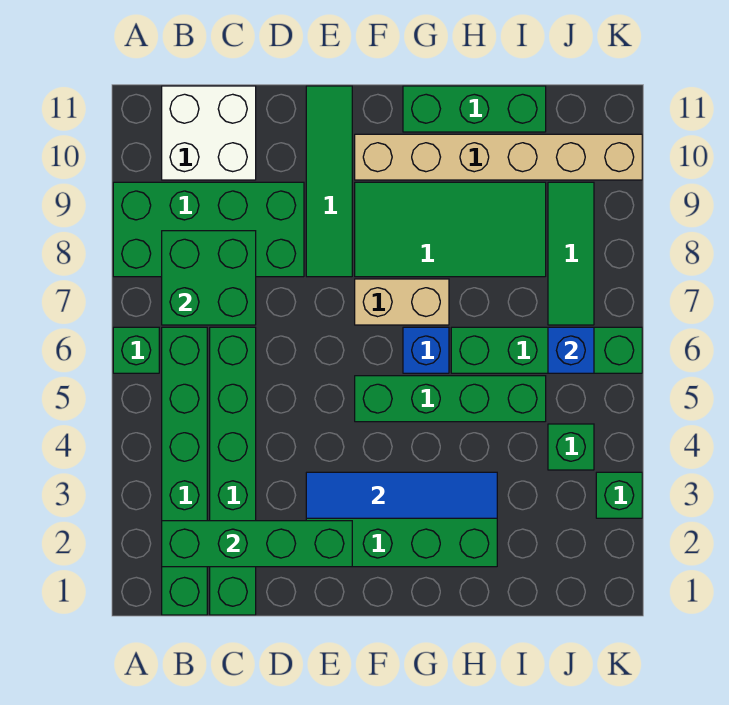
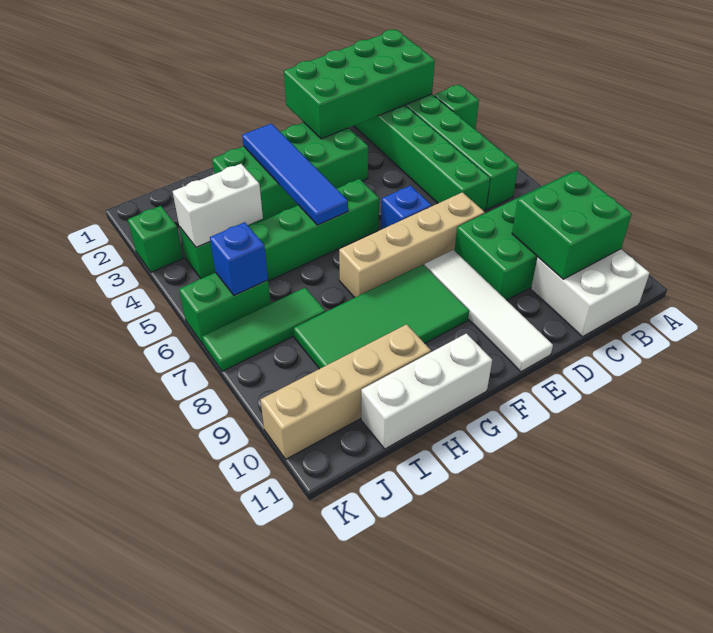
green 1x1 brick [113,327,159,373] -> green 1x1 brick moved to [434,85,479,129]
green 1x4 brick [162,521,352,567] -> green 2x4 brick [284,30,435,139]
green 2x2 brick [162,231,256,325] -> green 2x2 brick moved to [512,171,631,279]
blue 1x4 tile [306,472,497,518] -> blue 1x4 tile turned to [242,123,348,225]
green 1x4 tile [306,86,352,277] -> white 1x4 tile [424,250,553,372]
tan 1x2 brick [355,279,449,325] -> tan 1x4 brick [339,192,485,298]
tan 1x6 brick [355,134,642,180] -> tan 1x4 brick [261,324,431,459]
blue 1x1 brick [403,327,449,373] -> blue 1x1 brick moved to [381,186,432,230]
green 1x3 brick [403,86,546,132] -> white 1x3 brick [361,333,492,449]
green 1x4 brick [451,327,642,373] -> green 1x2 brick [179,272,271,345]
none -> white 1x2 brick [173,164,263,247]
green 1x3 tile [548,182,594,325] -> green 1x3 tile turned to [202,288,325,371]

